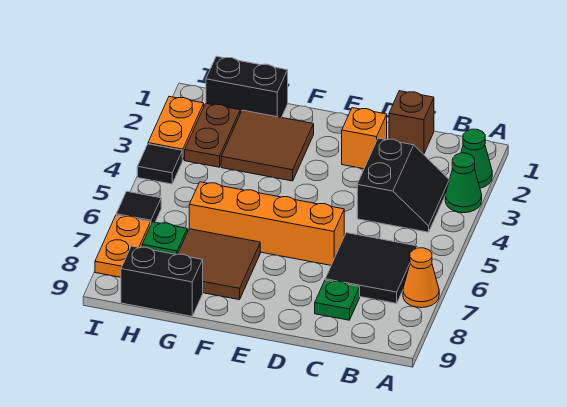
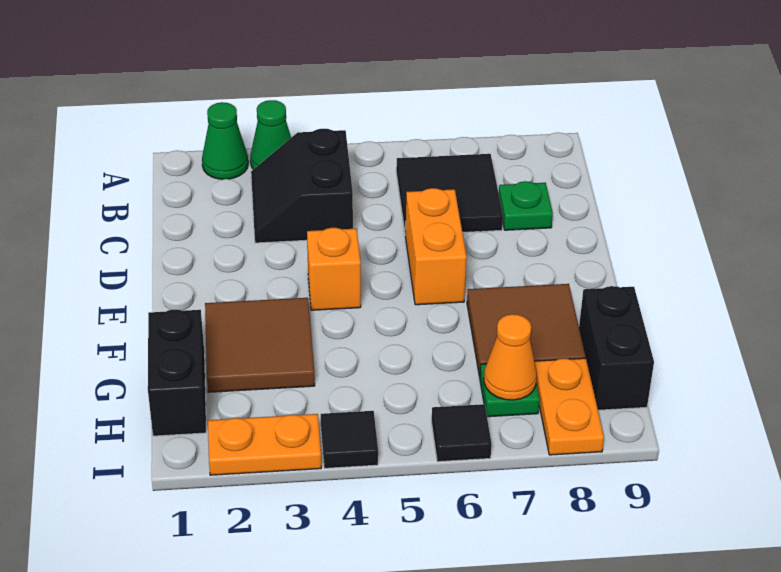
orange 1x1 cone [403,248,439,308] -> orange 1x1 cone moved to [484,314,537,400]
black 2x2 slope [357,138,449,232] -> black 2x2 slope turned to [251,129,353,243]
brown 1x1 brick [389,91,434,154] -> none
orange 1x1 brick [342,108,387,169] -> orange 1x1 brick moved to [307,228,361,310]
orange 1x4 brick [189,182,344,265] -> orange 1x2 brick [405,188,467,305]
brown 1x2 plate [185,103,240,167] -> none
orange 1x2 plate [95,215,151,277] -> orange 1x2 plate turned to [535,358,604,455]

